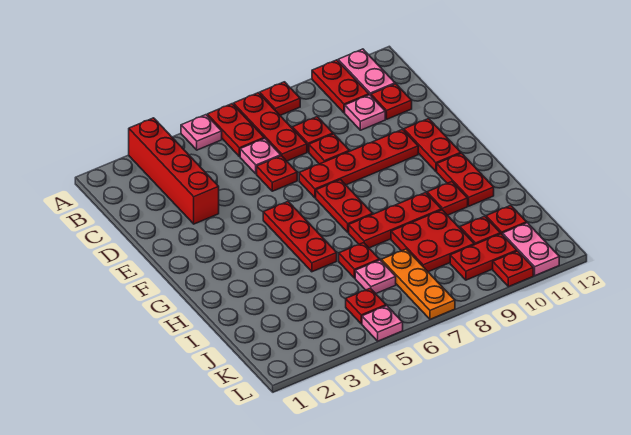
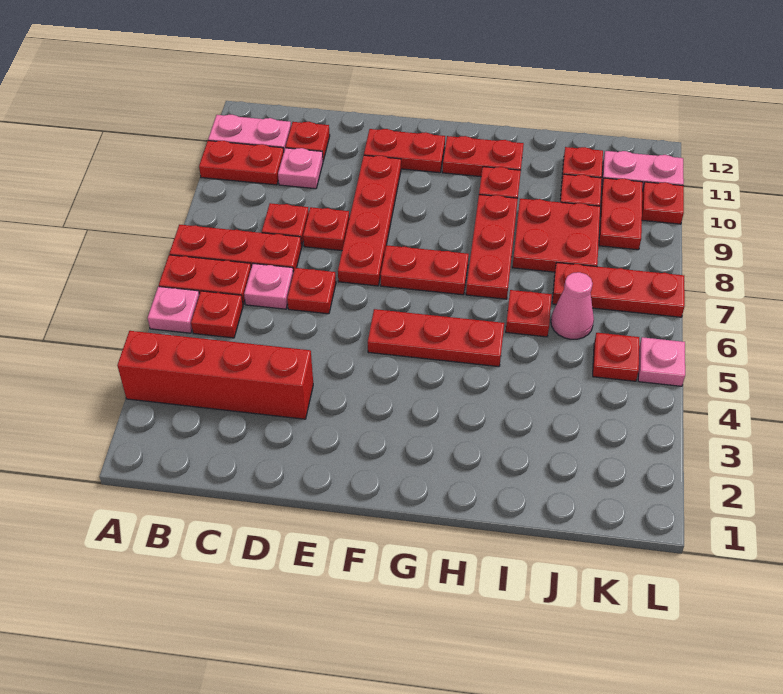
red 1x1 plate [260,82,300,115] -> red 1x1 plate moved to [191,291,243,338]
pink 1x1 plate [355,260,396,293] -> pink 1x1 cone [551,272,594,339]
orange 1x3 plate [381,249,455,319] -> red 1x3 plate [552,263,685,317]

